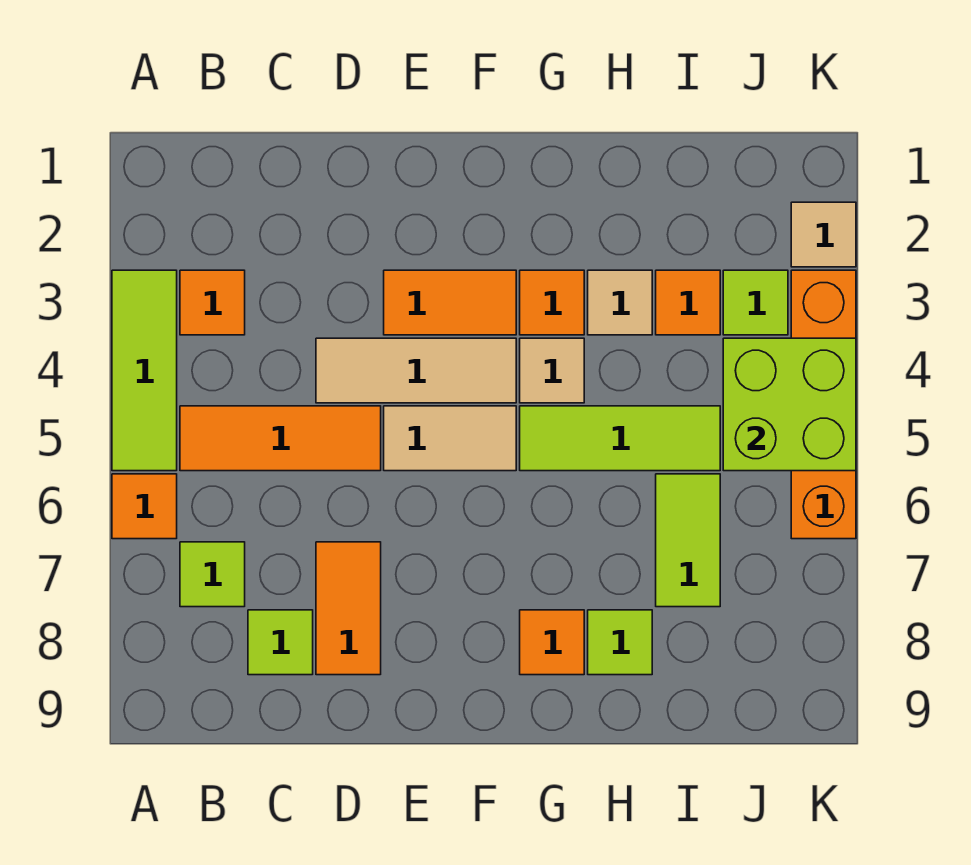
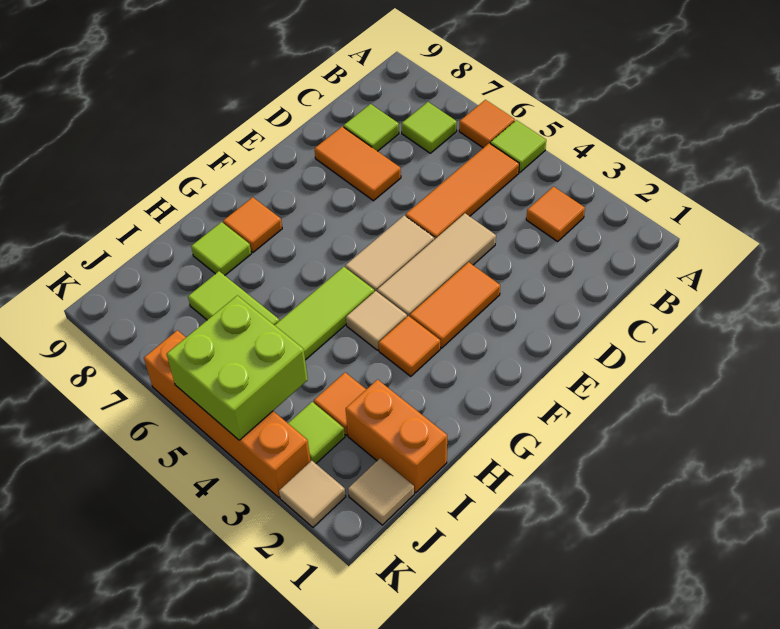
lime 1x3 tile [112,270,177,471] -> lime 1x1 tile [490,120,546,173]
tan 1x1 tile [588,270,652,335] -> tan 1x1 tile moved to [348,458,414,525]
none -> orange 1x2 brick [346,380,447,493]

